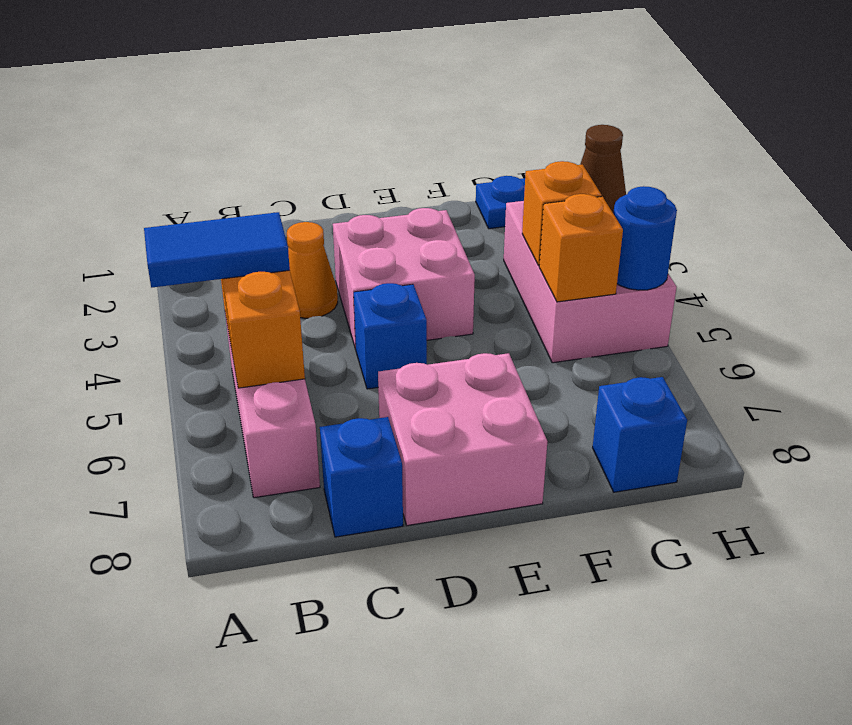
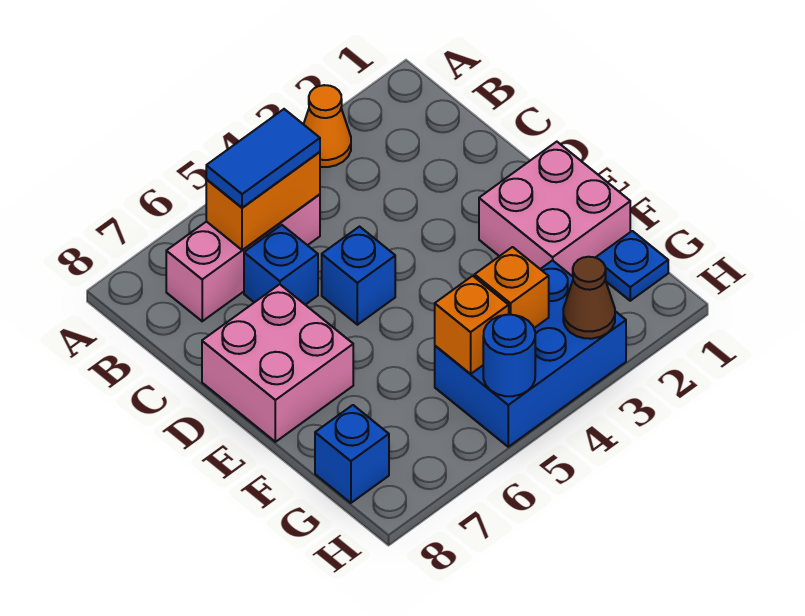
blue 1x2 tile [144,212,290,288] -> blue 1x2 tile turned to [206,109,320,208]
orange 1x1 cone [287,222,338,318] -> orange 1x1 cone moved to [304,85,351,167]
blue 1x1 brick [320,417,403,537] -> blue 1x1 brick moved to [244,225,318,305]
pink 2x2 brick [333,208,475,349] -> pink 2x2 brick moved to [479,142,630,276]
pink 2x3 brick [504,201,677,363] -> blue 2x3 brick [435,260,626,447]

